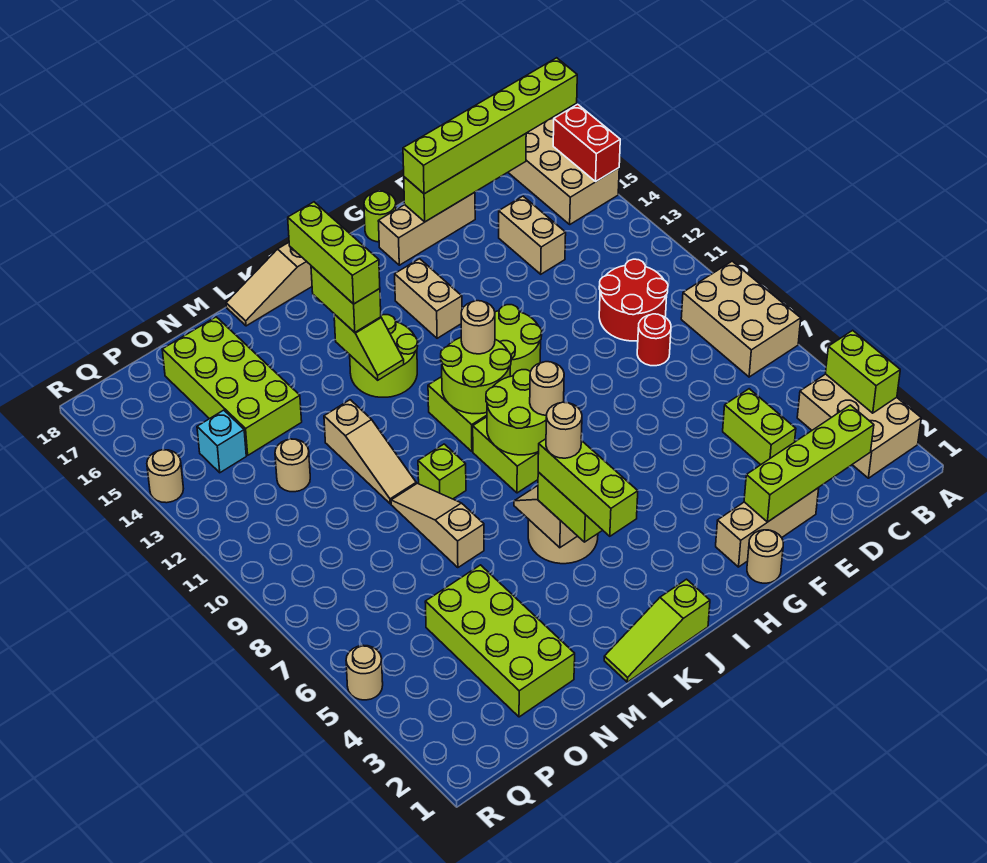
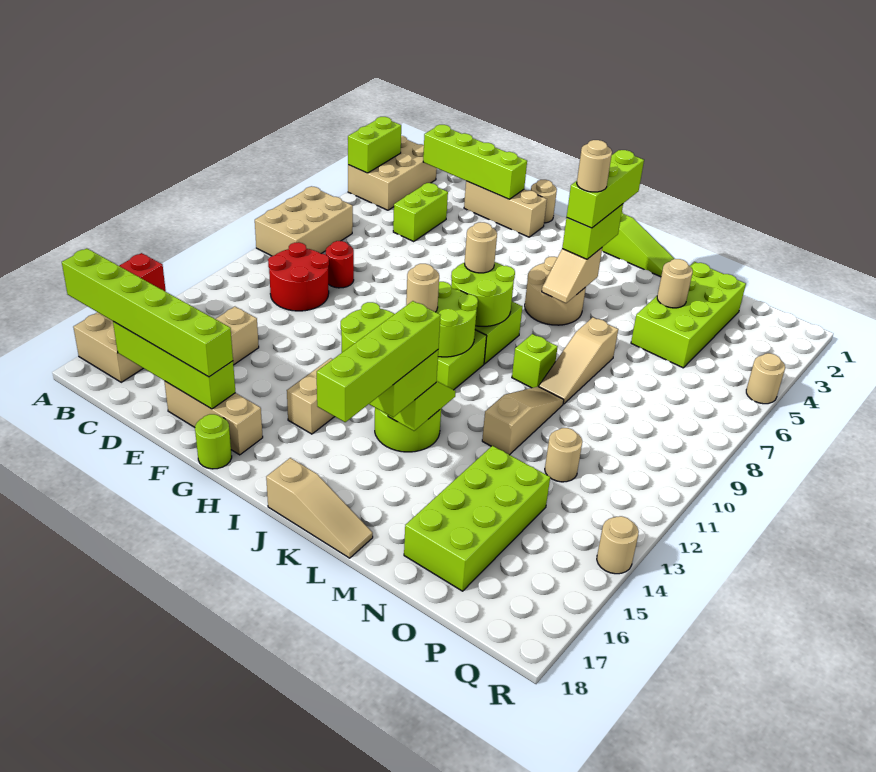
lime 1x3 brick [288,202,380,304] -> lime 1x4 brick [317,301,441,422]
none -> tan 1x1 round brick [657,259,693,308]
cyan 1x1 brick [197,410,246,473] -> none

